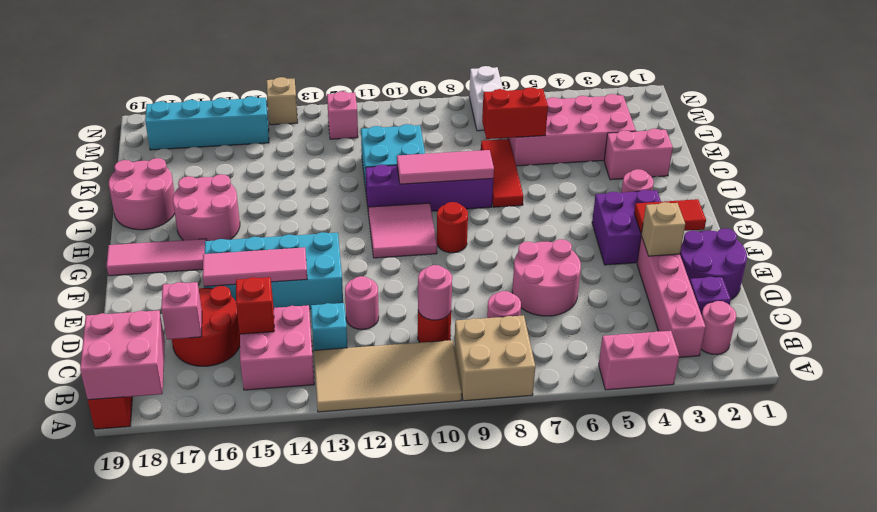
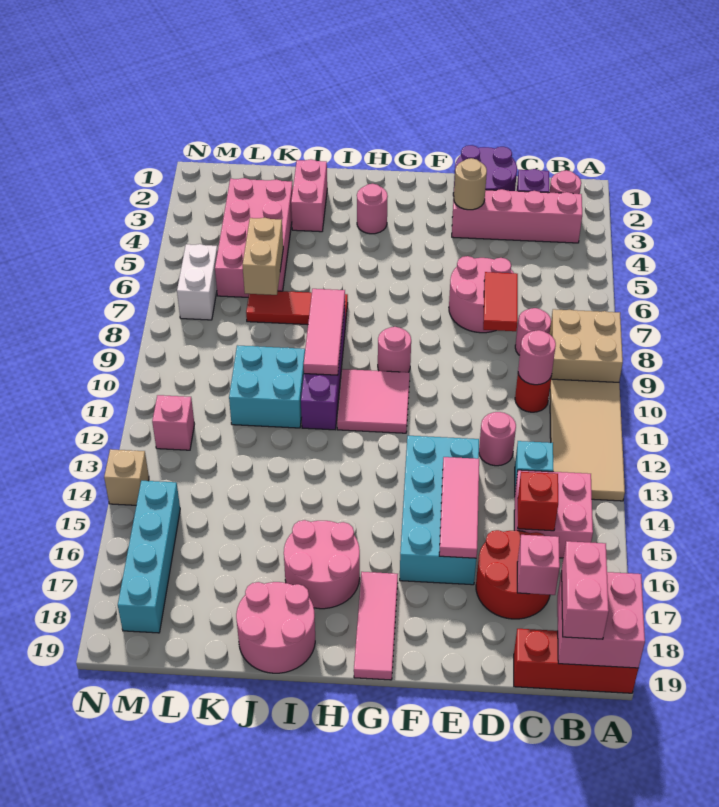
pink 1x2 brick [599,331,679,390] -> pink 1x2 brick moved to [562,541,609,639]
tan 1x1 brick [641,202,685,256] -> tan 1x1 round brick [454,158,487,210]
red 1x2 tile [634,199,706,234] -> red 1x2 tile moved to [483,272,518,331]
purple 2x2 brick [592,190,661,265] -> none
red 1x1 round brick [437,202,468,253] -> pink 1x1 round brick [378,327,411,372]
red 1x2 brick [482,87,548,139] -> tan 1x2 brick [243,218,283,295]
white 1x2 brick [469,66,503,131] -> white 1x2 brick turned to [177,244,218,320]

